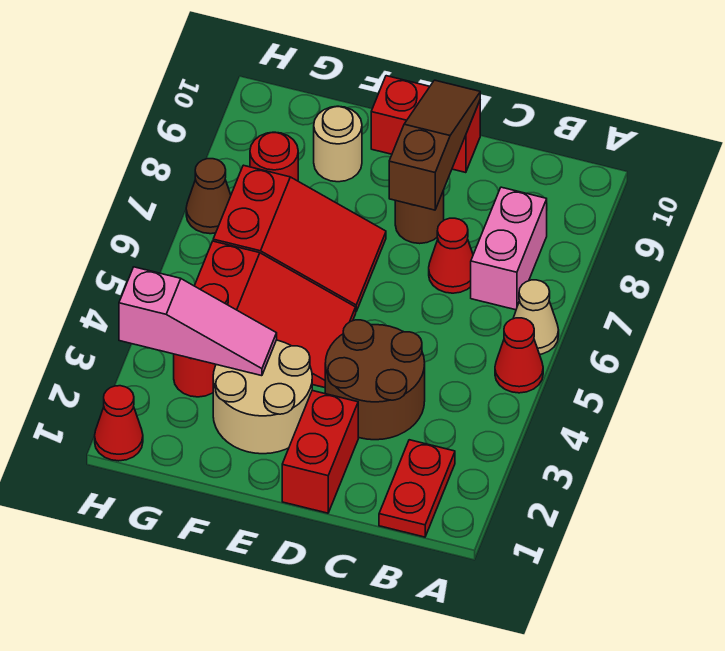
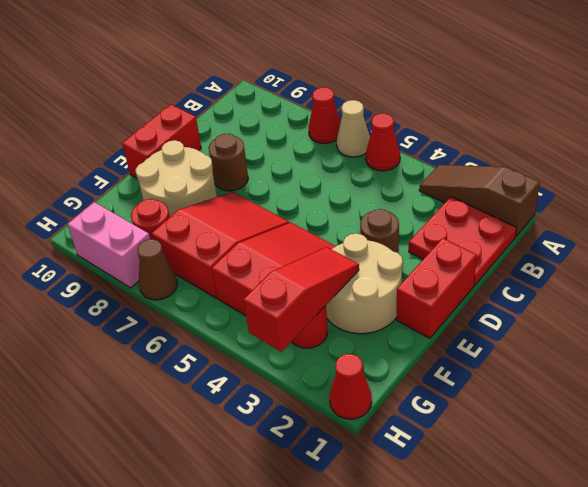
red 1x2 plate [379,440,455,537] -> red 2x2 plate [409,197,517,285]
pink 1x2 brick [471,187,547,310] -> pink 1x2 brick moved to [68,202,150,288]
brown 2x2 round brick [325,320,425,440] -> brown 1x1 round brick [360,209,399,254]
red 1x1 cone [429,218,473,293] -> red 1x1 cone moved to [308,87,341,143]
red 1x2 brick [282,391,358,513] -> red 1x2 brick turned to [397,238,477,338]
brown 1x3 slope [389,80,480,210] -> brown 1x3 slope moved to [419,165,540,236]
pink 1x3 slope [119,267,277,376] -> red 1x3 slope [243,247,359,352]
tan 1x1 round brick [314,106,362,182] -> tan 2x2 round brick [136,140,217,216]

